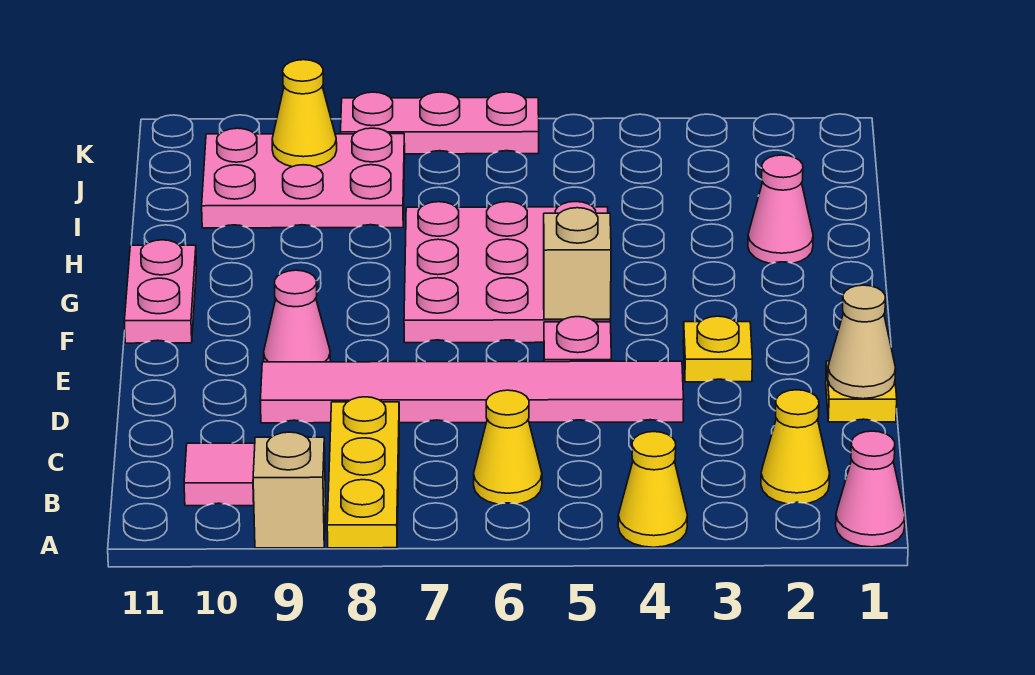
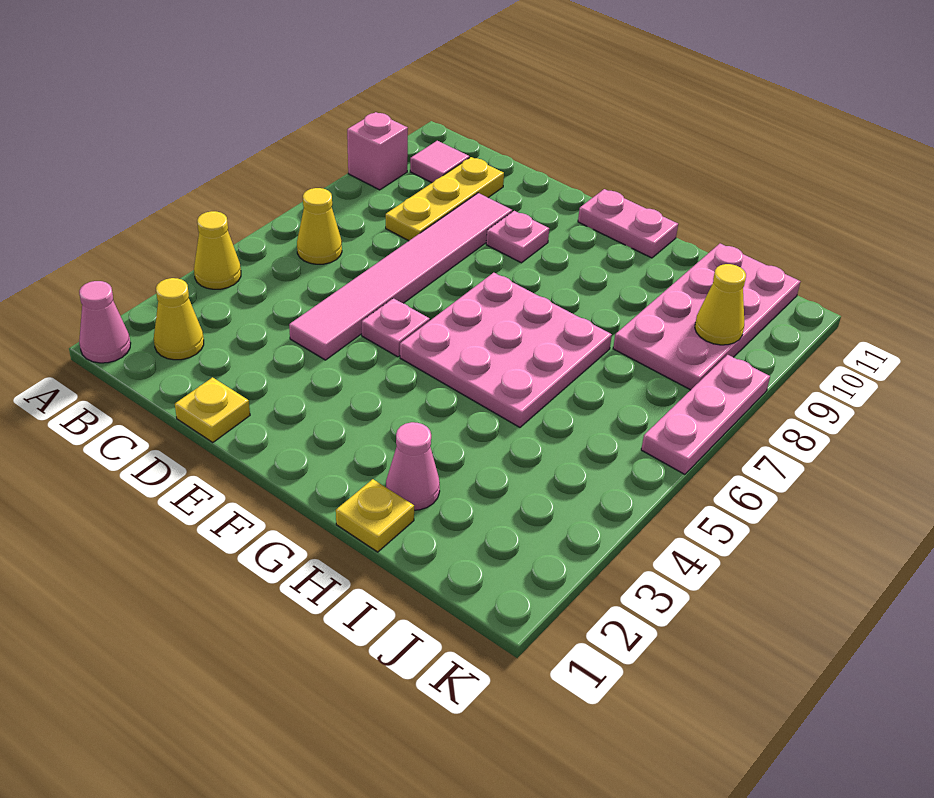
yellow 1x3 plate [327,397,399,548] -> yellow 1x3 plate turned to [386,157,504,241]
tan 1x1 brick [253,432,326,548] -> pink 1x1 brick [347,112,408,190]
tan 1x1 cone [828,285,896,399] -> none
yellow 1x1 plate [683,316,752,382] -> yellow 1x1 plate moved to [336,479,414,552]
pink 1x1 cone [264,270,331,362] -> pink 1x1 plate [486,211,549,263]
tan 1x1 brick [544,208,611,319] -> none
pink 2x3 plate [202,128,405,228] -> pink 2x4 plate [613,244,801,390]

